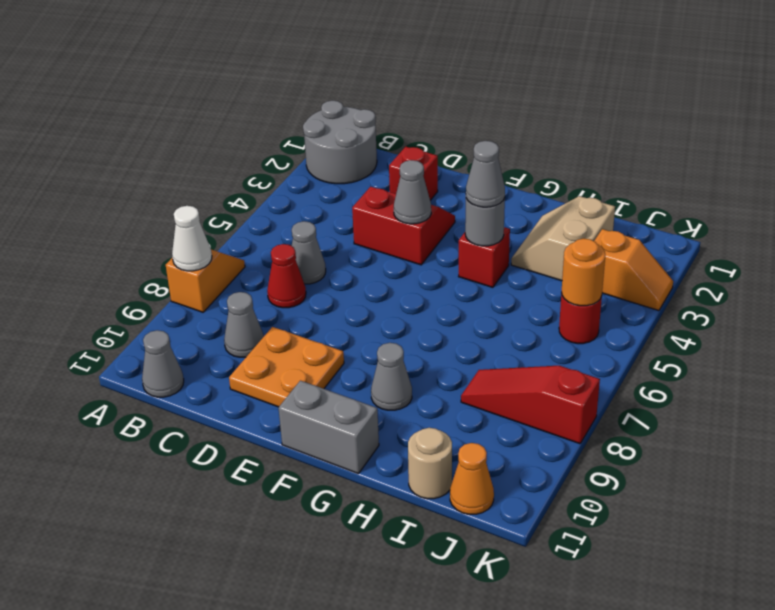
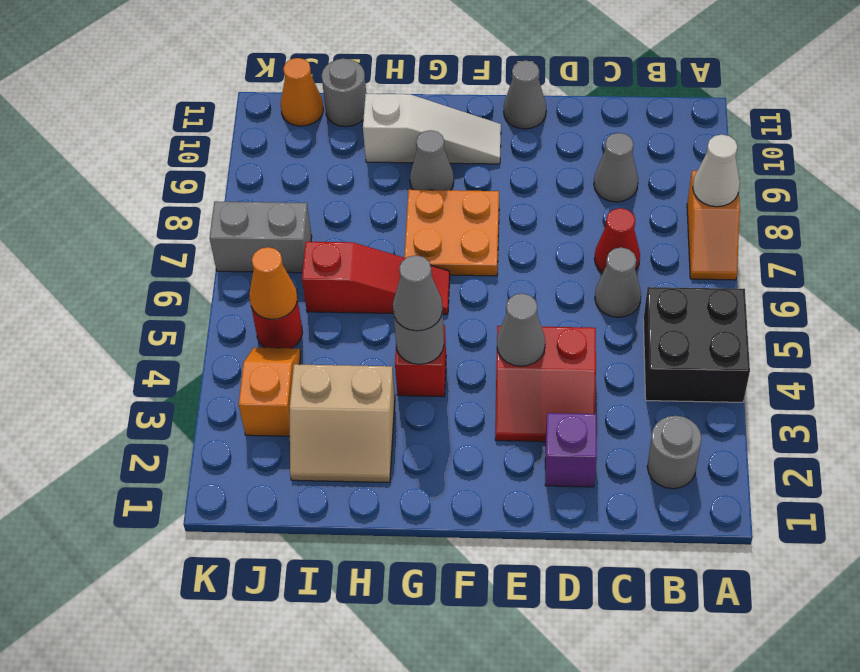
grey 2x2 round brick [303,101,377,184] -> grey 1x1 round brick [647,416,702,489]
none -> black 2x2 brick [643,287,750,402]
grey 1x1 cone [142,330,184,397] -> grey 1x1 cone moved to [504,60,546,129]
red 1x1 brick [389,147,438,200] -> purple 1x1 brick [545,413,597,487]
orange 2x2 plate [229,327,344,407] -> orange 2x2 plate moved to [404,190,499,276]
none -> white 1x3 slope [363,93,501,164]
grey 1x2 brick [279,381,379,474] -> grey 1x2 brick moved to [210,201,312,273]
tan 2x2 slope [511,196,615,281] -> tan 2x2 slope turned to [290,364,395,483]
red 1x3 slope [461,366,600,444] -> red 1x3 slope moved to [302,242,450,314]
tan 1x1 round brick [408,428,452,499] -> grey 1x1 round brick [322,58,366,127]
orange 1x2 slope [594,229,673,311] -> orange 1x2 slope turned to [239,348,301,436]
orange 1x1 round brick [562,238,605,306] -> orange 1x1 cone [249,247,297,319]

